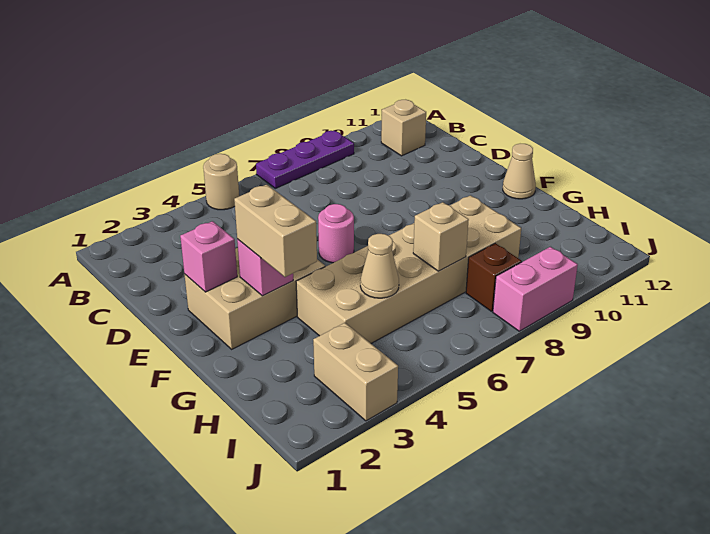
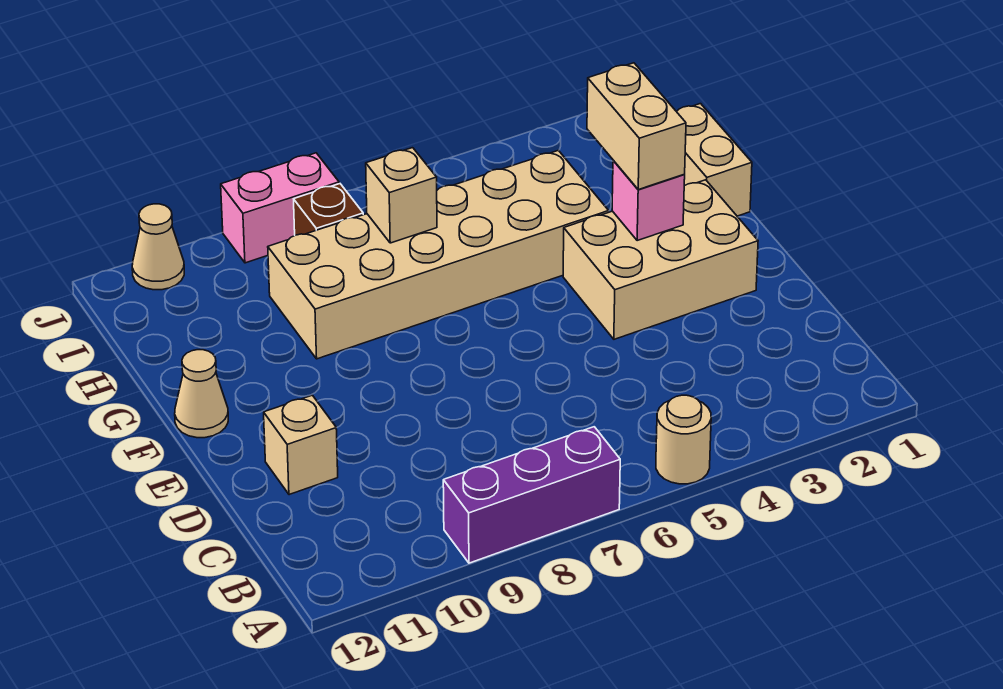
purple 1x3 plate [256,130,354,188] -> purple 1x3 brick [443,427,620,563]
tan 1x1 brick [381,100,426,156] -> tan 1x1 brick moved to [264,395,338,495]
pink 1x1 brick [180,221,237,292] -> none
pink 1x1 round brick [318,204,354,263] -> none
tan 1x1 cone [360,234,399,298] -> tan 1x1 cone moved to [132,204,184,290]
tan 1x2 brick [313,323,398,421] -> tan 1x2 brick moved to [677,104,752,216]

